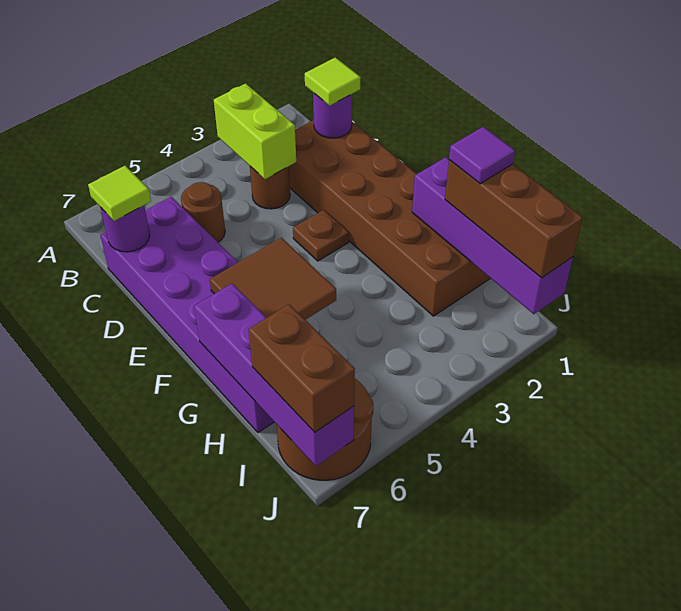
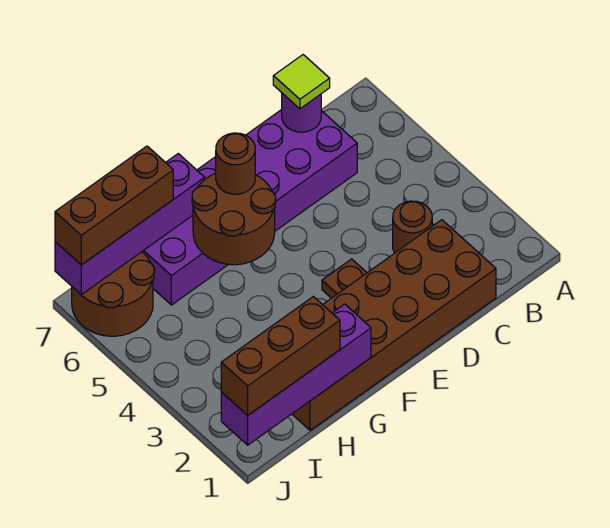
lime 1x2 brick [214,83,296,179] -> none
purple 1x1 round brick [313,93,352,138] -> none
lime 1x1 tile [305,57,361,106] -> none
brown 1x1 round brick [181,182,225,242] -> brown 1x1 round brick moved to [216,133,255,194]
brown 2x2 tile [210,238,336,320] -> brown 2x2 round brick [192,173,276,265]
purple 1x1 tile [449,127,515,184] -> none
brown 1x2 brick [249,304,355,432] -> brown 1x3 brick [55,146,173,265]

